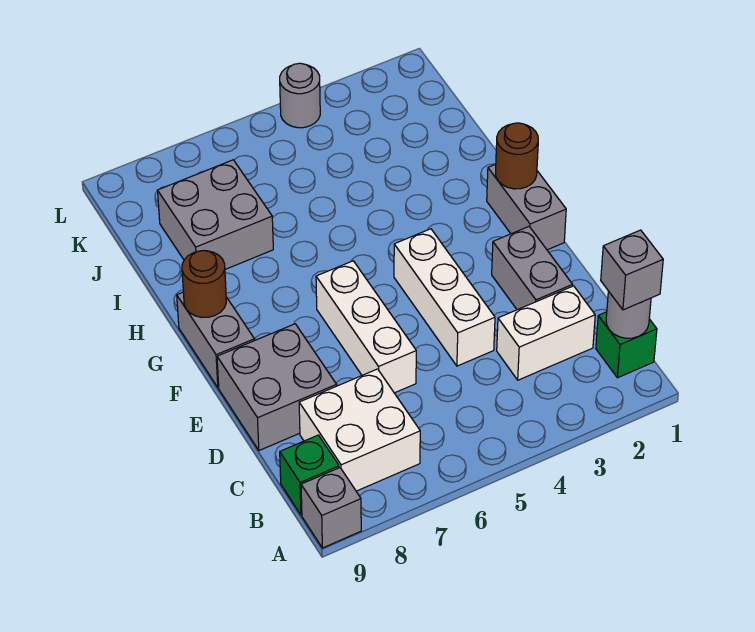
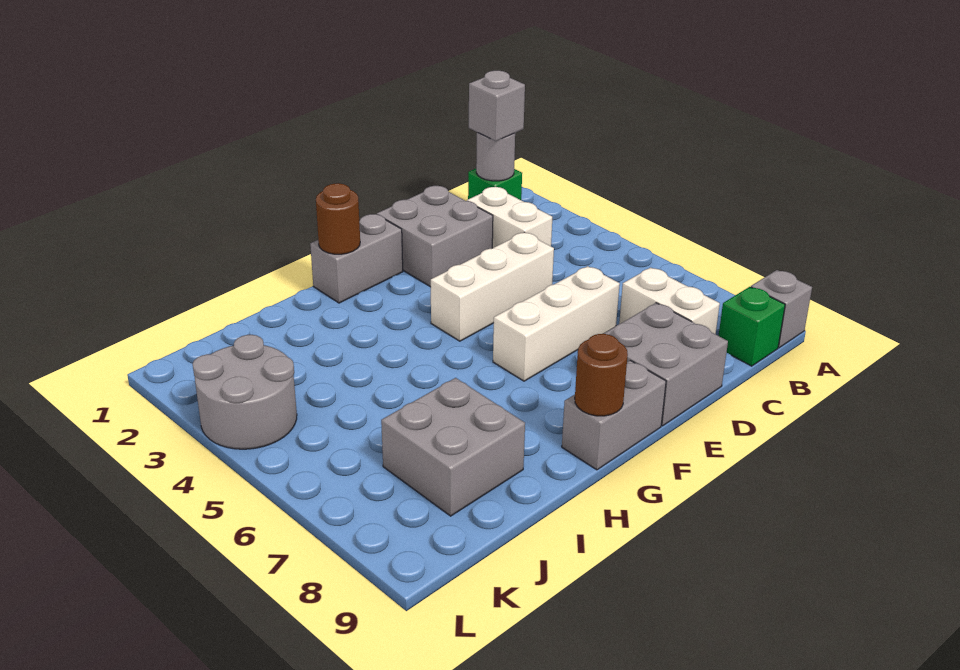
white 2x2 brick [299,369,420,491] -> white 1x2 brick [619,268,720,334]
grey 1x2 brick [492,227,573,310] -> grey 2x2 brick [377,186,493,287]
grey 1x1 round brick [280,63,320,128] -> grey 2x2 round brick [193,335,297,449]

